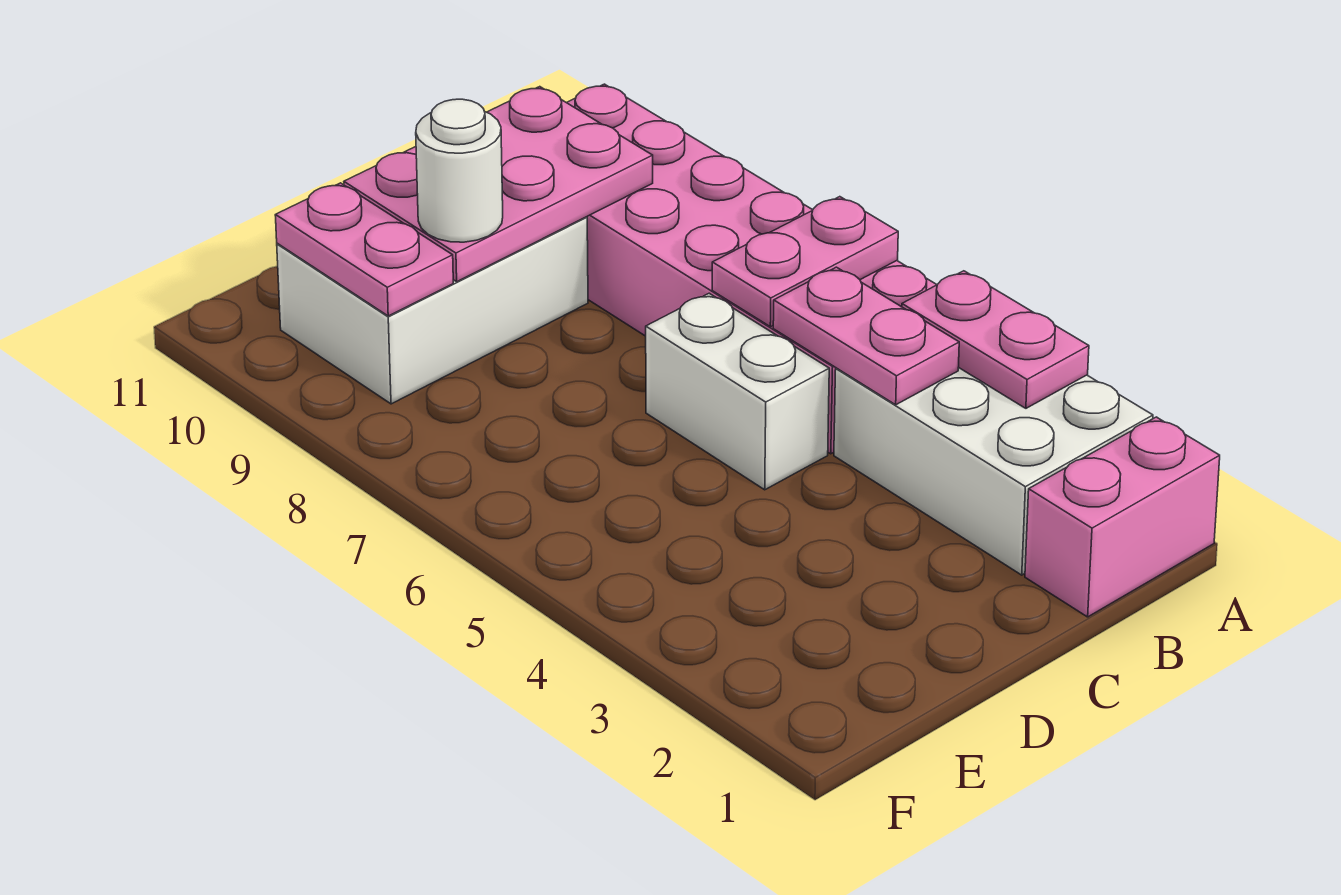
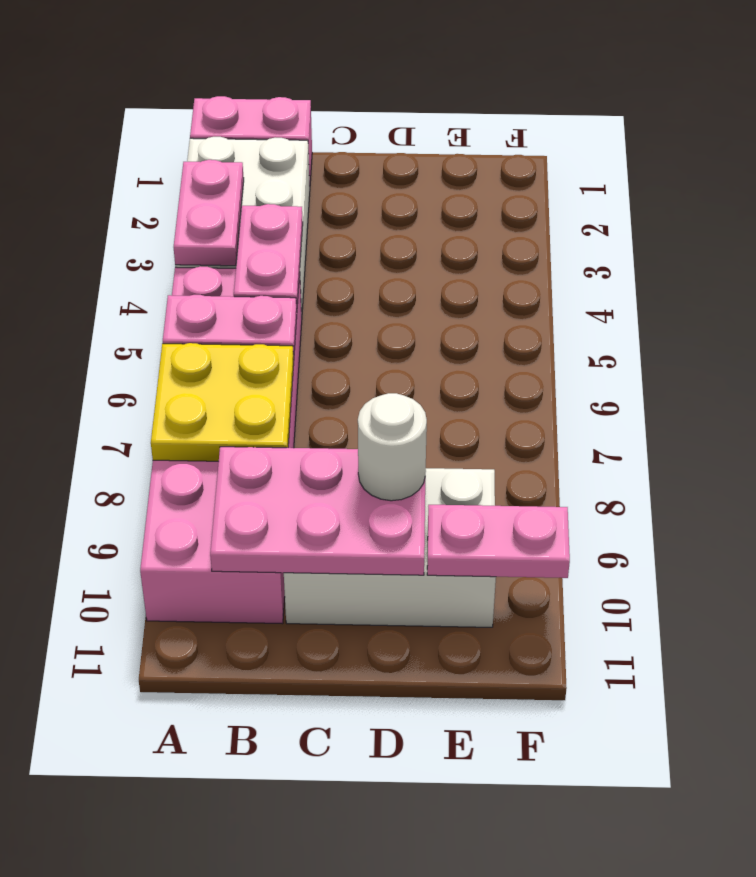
none -> yellow 2x2 plate [151,343,294,461]
white 1x2 brick [646,293,829,490] -> none
pink 1x2 plate [275,183,453,316] -> pink 1x2 plate turned to [427,505,570,578]

